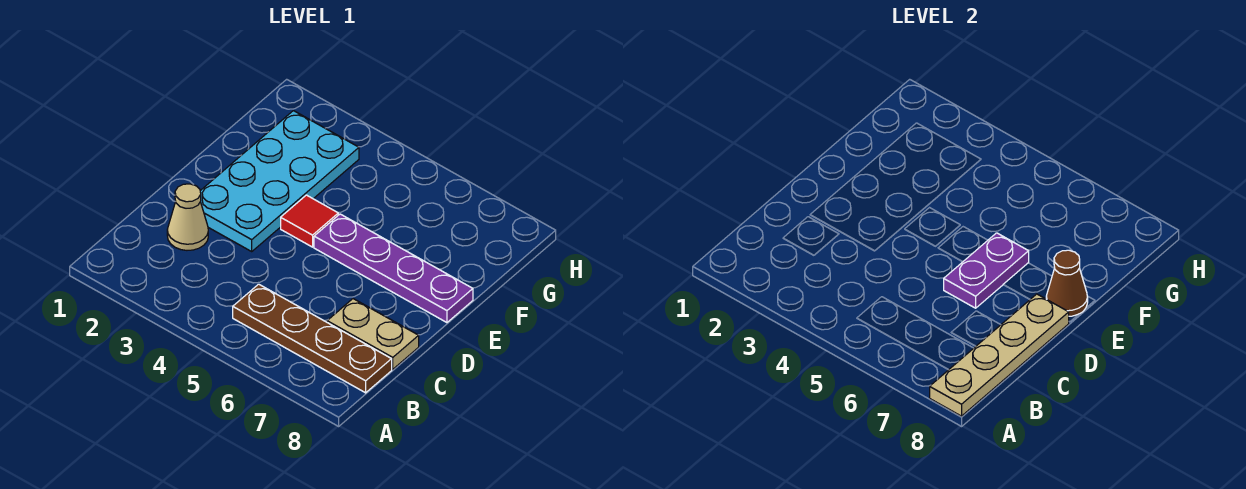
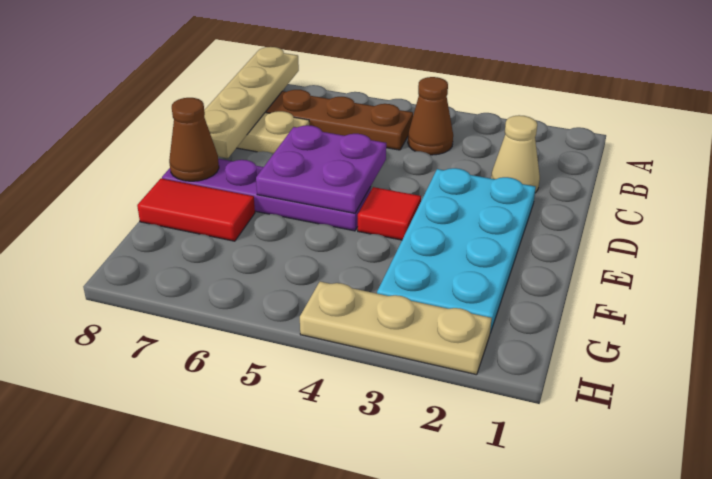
none -> brown 1x1 cone [408,77,453,155]
purple 1x2 plate [944,233,1029,308] -> purple 2x2 plate [256,125,386,213]
none -> red 1x2 tile [137,178,255,241]
none -> tan 1x3 plate [300,282,492,375]

